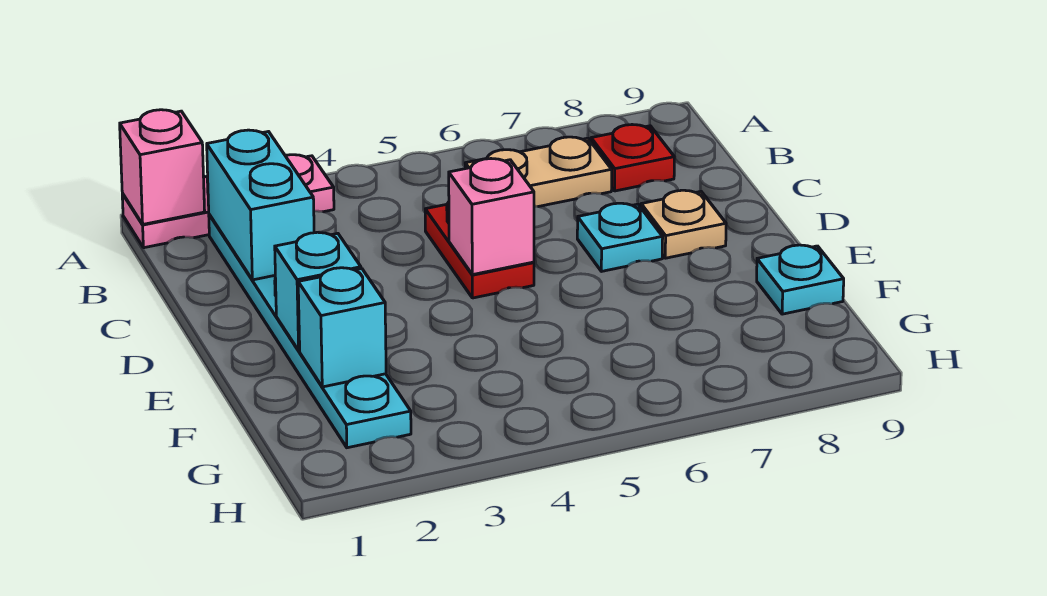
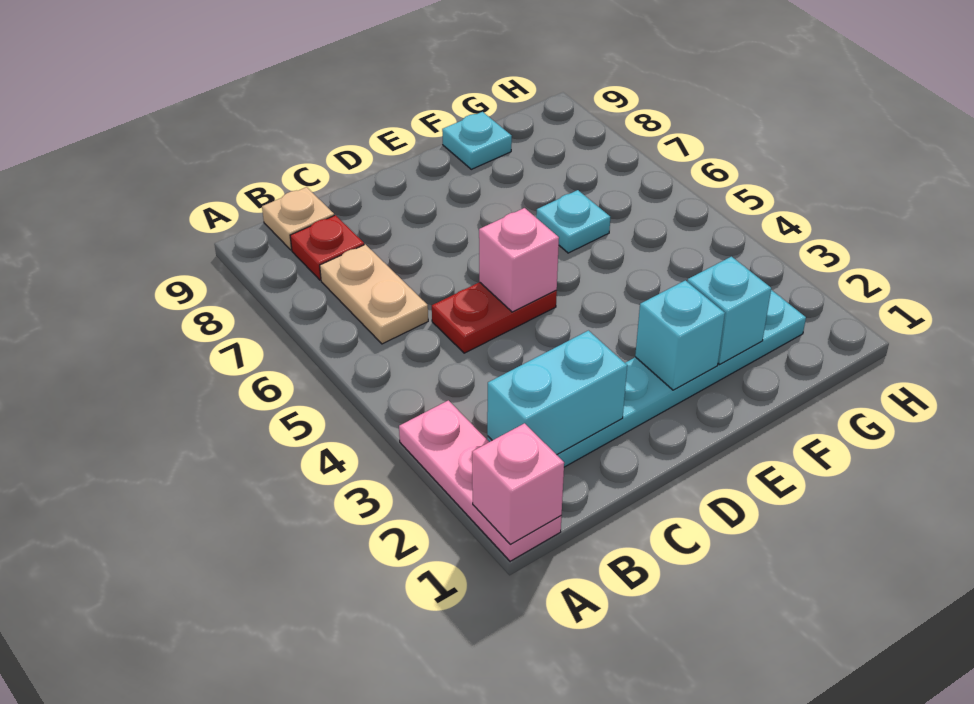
cyan 1x1 plate [577,203,663,271] -> cyan 1x1 plate moved to [536,190,610,253]
tan 1x1 plate [641,190,726,258] -> tan 1x1 plate moved to [262,187,334,250]

